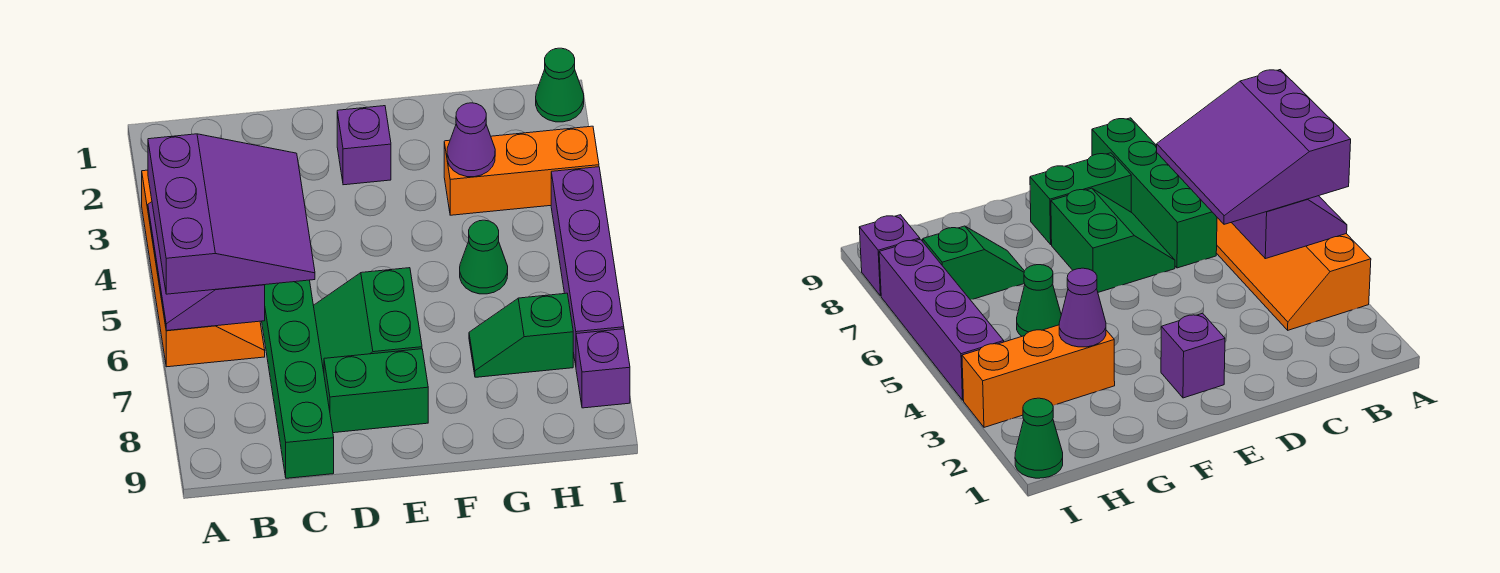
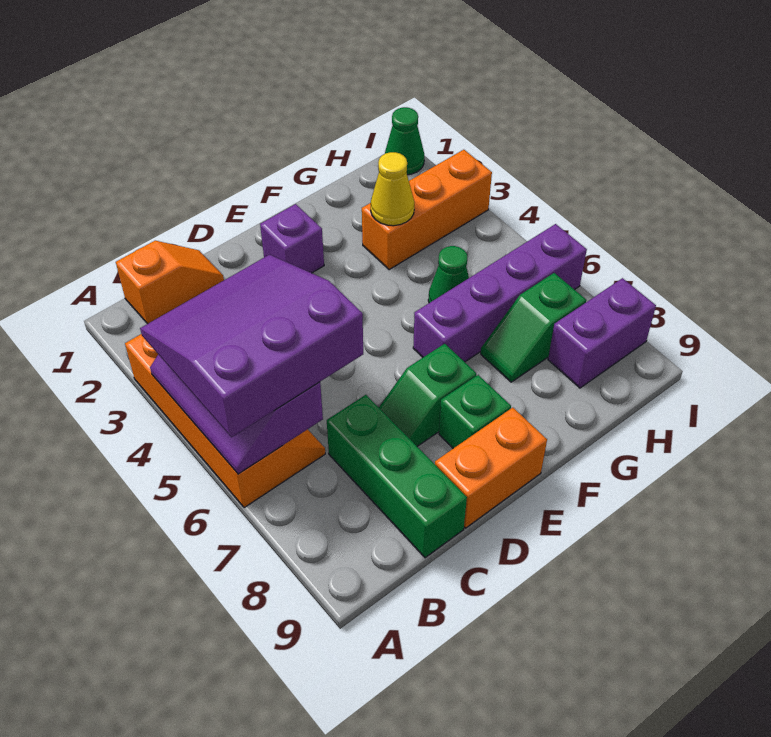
purple 3x3 slope [148,134,315,294] -> purple 3x3 slope turned to [140,255,363,437]
none -> orange 1x2 slope [116,241,224,324]
green 1x4 brick [262,280,334,478] -> green 1x3 brick [327,395,467,558]
green 2x2 slope [313,268,422,371] -> green 1x2 slope [379,344,476,446]
green 1x2 brick [324,349,428,433] -> green 1x1 brick [439,375,511,448]
none -> orange 1x2 brick [435,408,547,528]
purple 1x1 cone [447,103,495,177] -> yellow 1x1 cone [371,152,415,226]
purple 1x4 brick [551,167,624,365] -> purple 1x4 brick turned to [413,224,587,362]
purple 1x1 brick [576,329,630,408] -> purple 1x2 brick [548,278,656,388]

